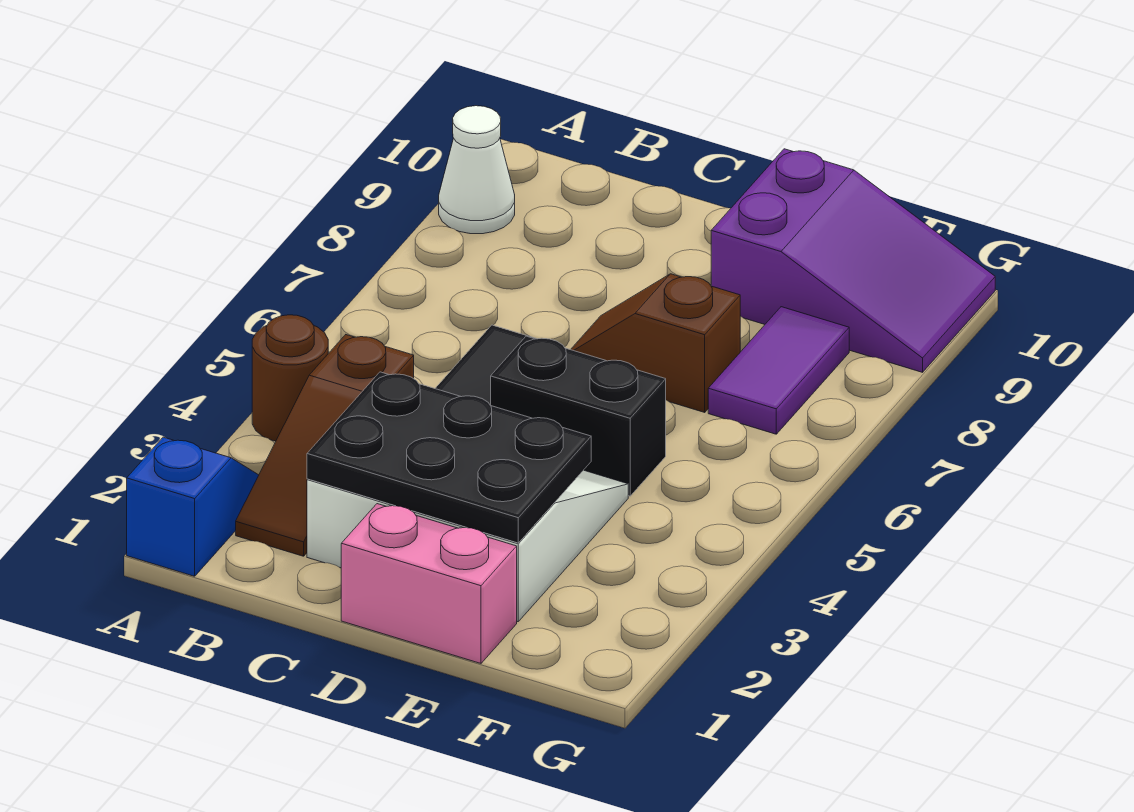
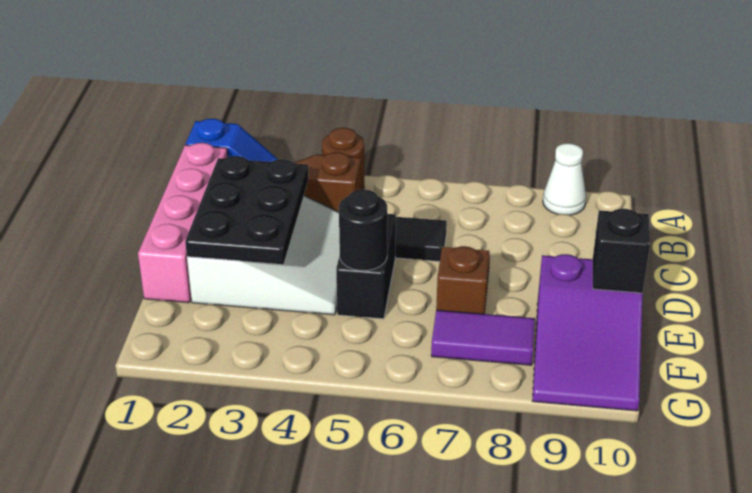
pink 1x2 brick [341,504,517,663] -> pink 1x4 brick [138,143,228,303]
none -> black 1x1 round brick [339,190,387,271]
none -> black 1x1 brick [593,209,650,293]

